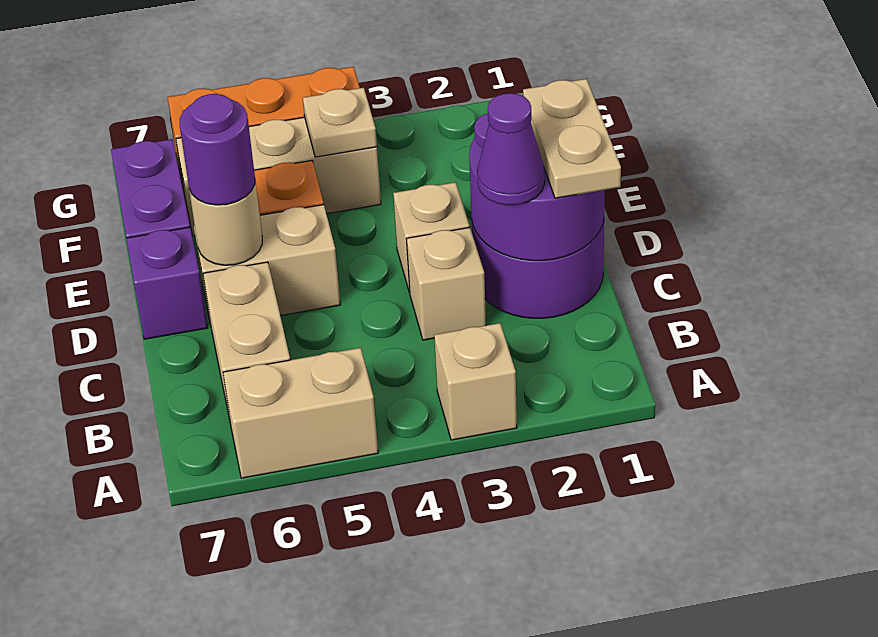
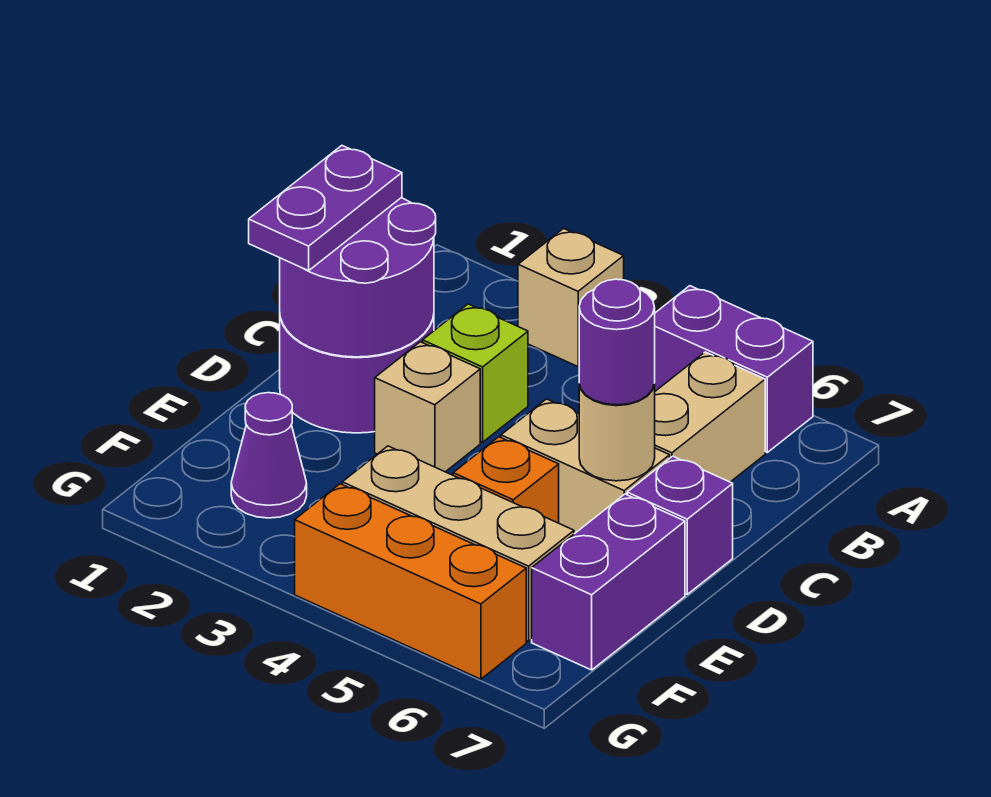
tan 1x2 brick [223,348,378,478] -> purple 1x2 brick [654,286,813,452]
tan 1x2 plate [523,79,621,198] -> purple 1x2 plate [249,146,402,271]
purple 1x1 cone [477,93,545,205] -> purple 1x1 cone moved to [231,393,307,518]
tan 1x1 brick [407,227,486,340] -> lime 1x1 brick [423,304,528,442]
tan 1x1 plate [303,88,377,157] -> none

